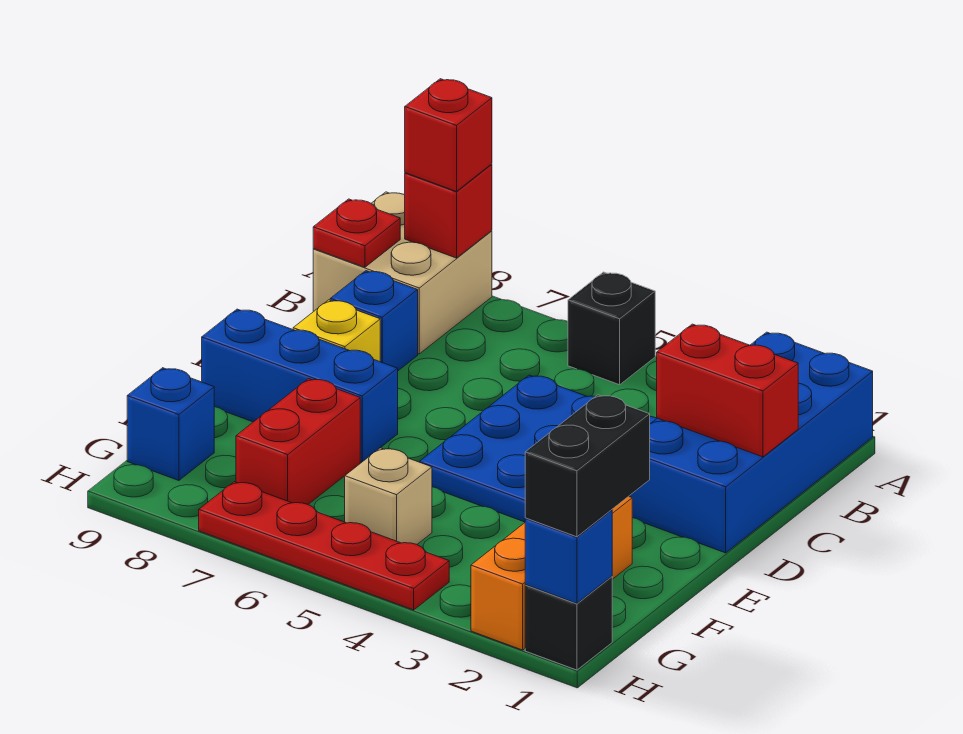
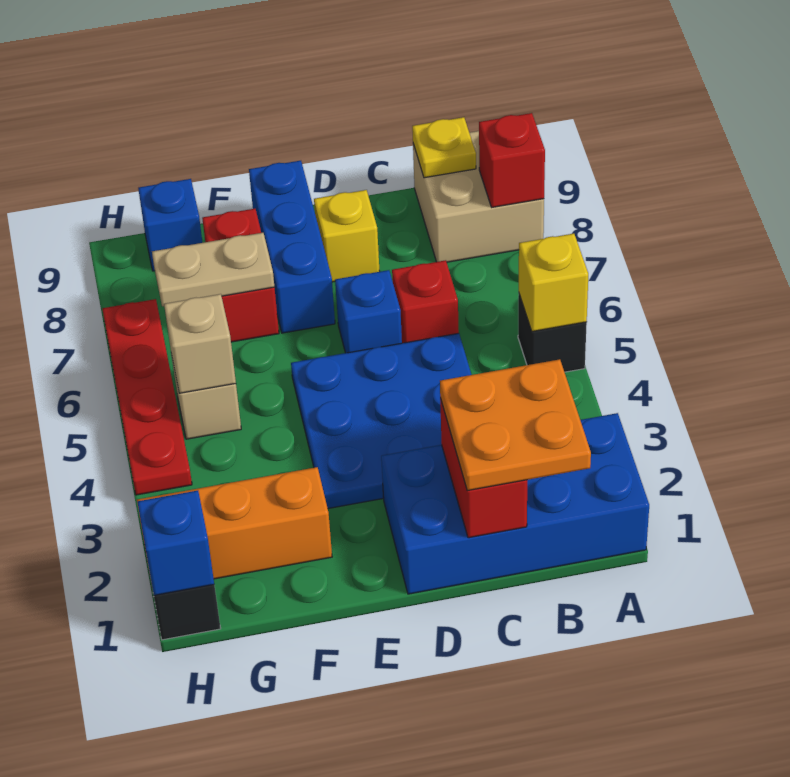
none -> yellow 1x1 brick [519,234,588,331]
red 1x1 brick [405,79,492,191] -> red 1x1 brick moved to [392,260,459,343]
none -> orange 2x2 plate [440,359,591,491]
red 1x1 plate [313,199,400,267] -> yellow 1x1 plate [412,117,476,178]
blue 1x1 brick [330,271,418,371] -> blue 1x1 brick moved to [335,270,402,353]
red 1x2 brick [236,379,360,504] -> red 1x2 brick turned to [202,209,279,342]
none -> tan 1x2 plate [152,233,274,306]
black 1x2 brick [525,395,650,537] -> none
none -> tan 1x1 brick [164,294,236,393]

